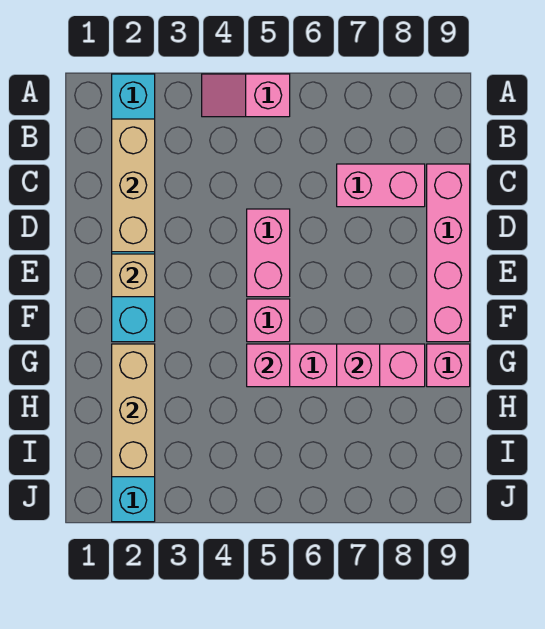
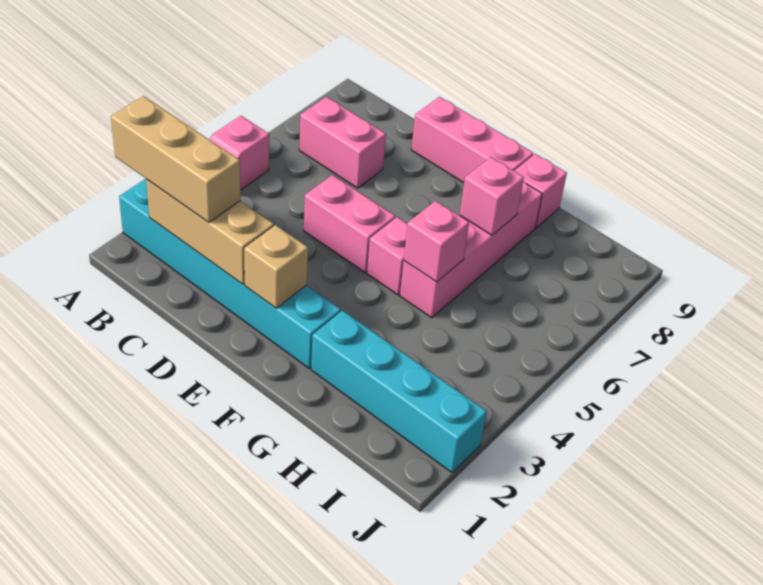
pink 1x2 brick [337,164,425,207] -> pink 1x2 brick turned to [299,97,386,188]
pink 1x4 brick [427,164,470,342] -> pink 1x3 brick [411,97,533,183]
tan 1x3 brick [112,344,155,477] -> tan 1x3 brick moved to [111,96,240,222]

